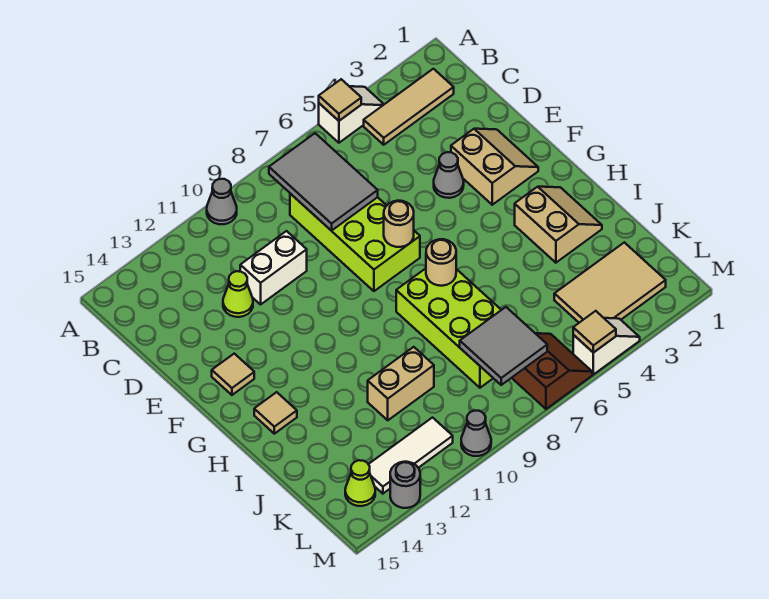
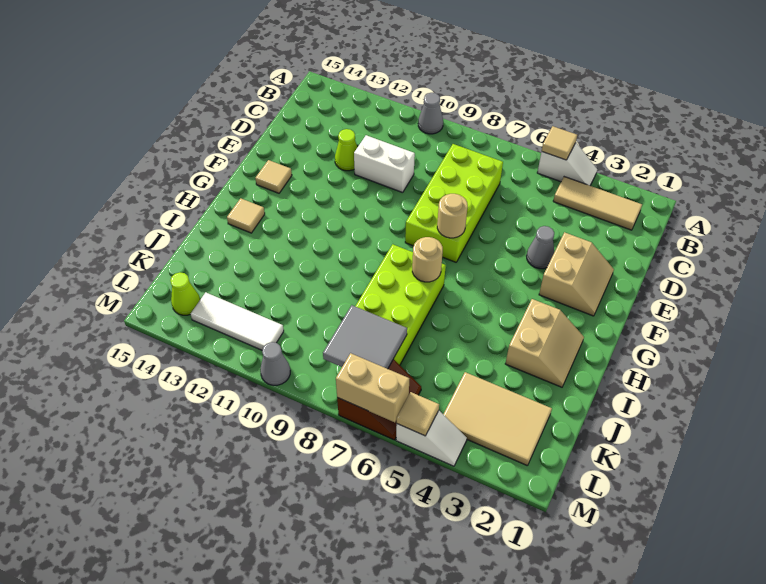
grey 2x3 tile [269,133,378,231] -> none
tan 1x2 brick [368,347,434,420] -> tan 1x2 brick moved to [336,353,409,422]
grey 1x1 round brick [390,462,420,508] -> none

